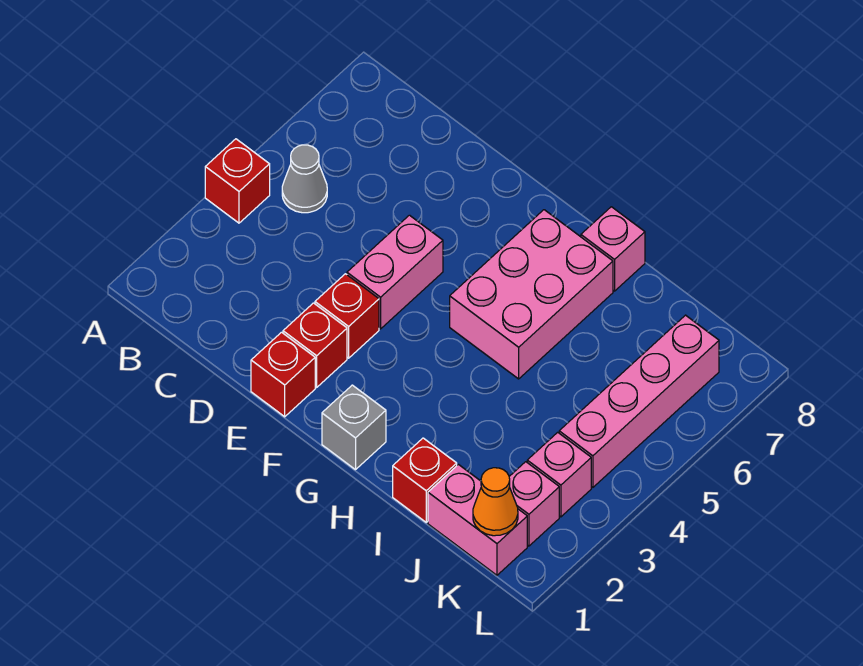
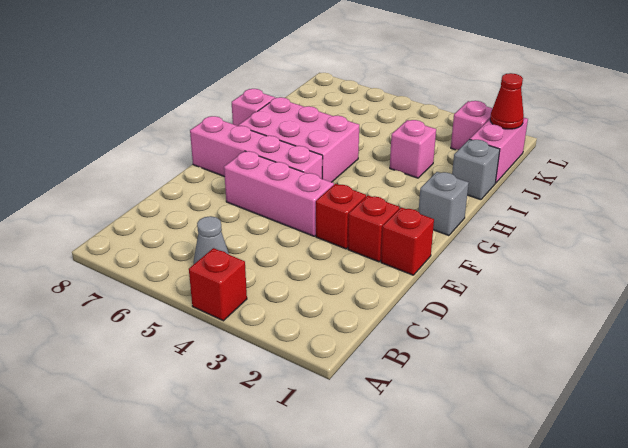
pink 1x2 brick [347,215,443,329] -> pink 1x3 brick [224,151,334,236]
red 1x1 brick [393,438,457,522] -> grey 1x1 brick [452,139,500,200]
orange 1x1 cone [473,468,518,536] -> red 1x1 cone [490,73,524,129]
pink 1x1 brick [527,432,591,517] -> pink 1x1 brick moved to [390,120,436,178]
pink 1x4 brick [559,315,719,487] -> pink 1x4 brick moved to [190,116,323,179]

